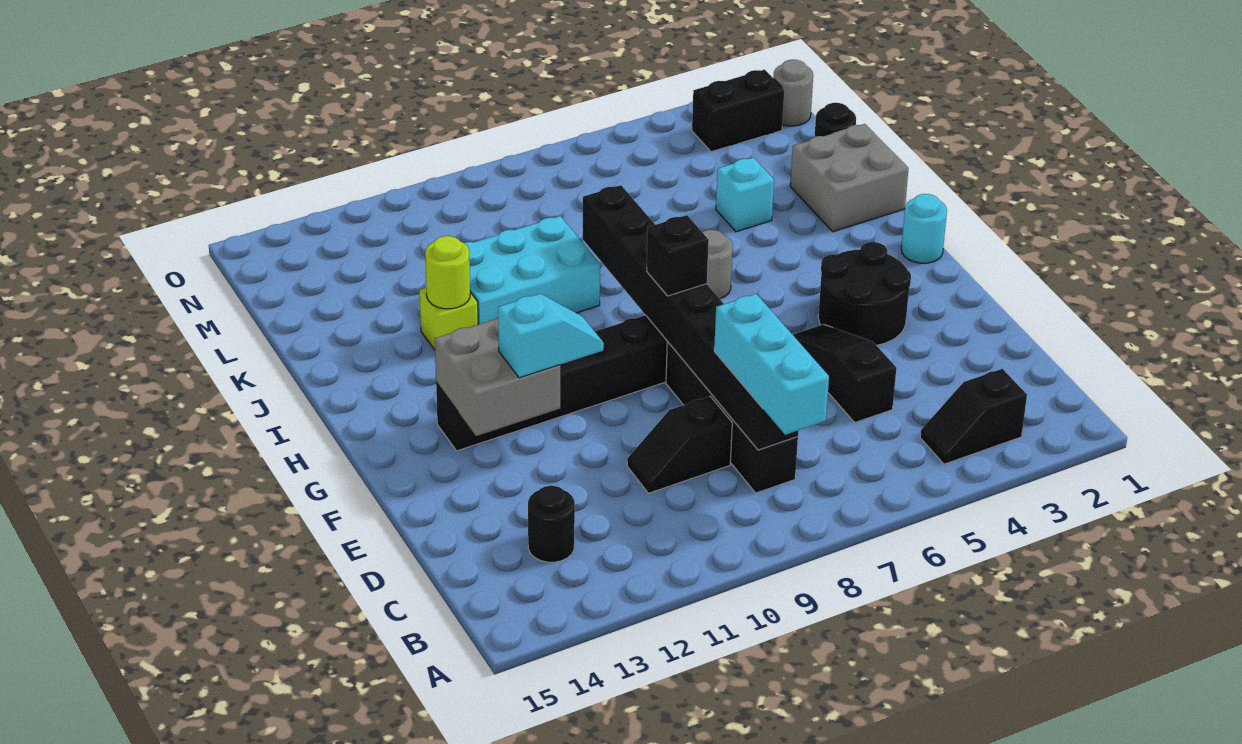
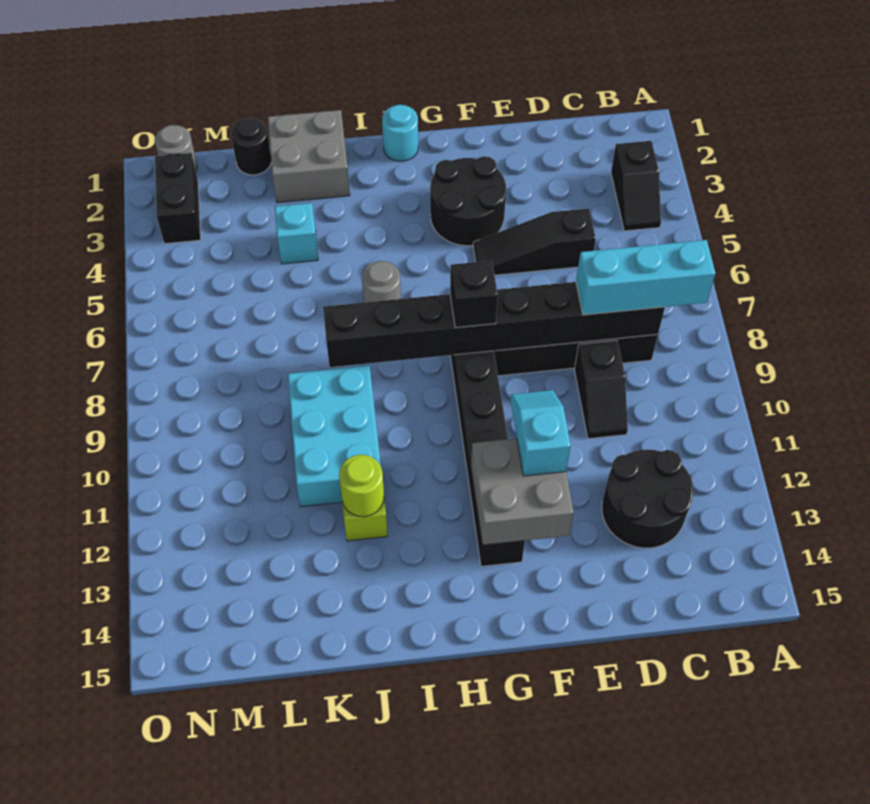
black 1x1 round brick [528,486,575,562] -> black 2x2 round brick [602,449,693,548]

